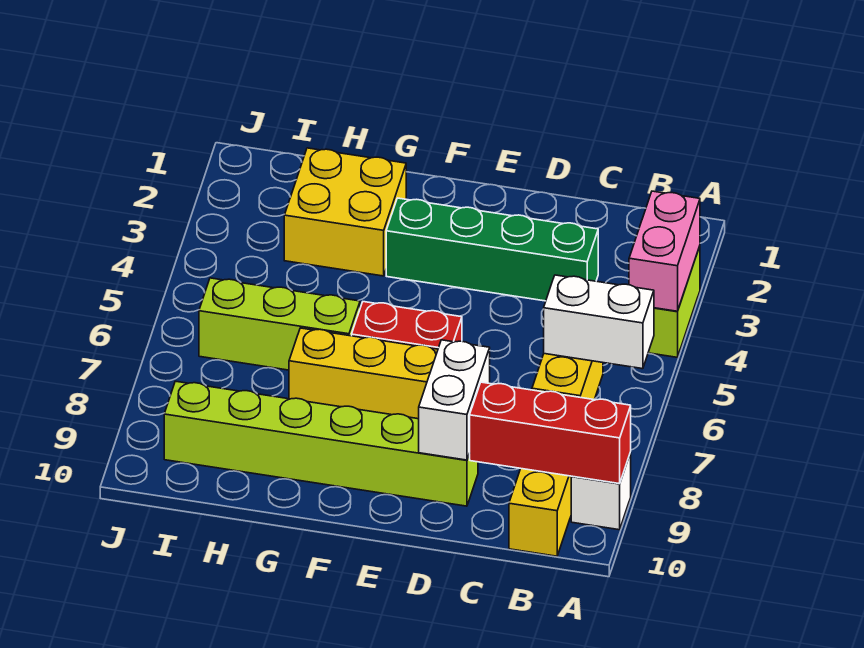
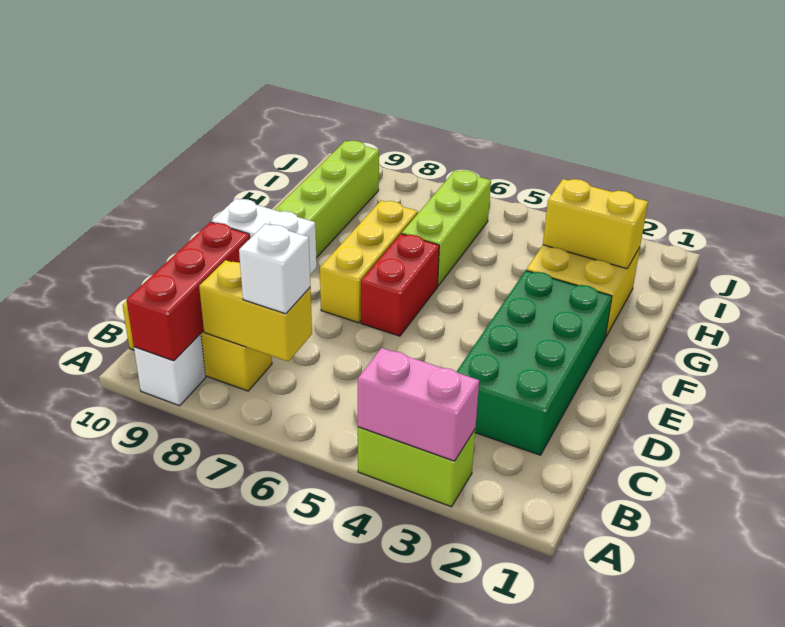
white 1x2 brick [544,275,654,369] -> white 1x1 brick [239,224,310,314]
green 1x4 brick [386,198,598,301] -> green 2x4 brick [457,271,612,455]
none -> yellow 1x2 brick [543,179,648,269]

